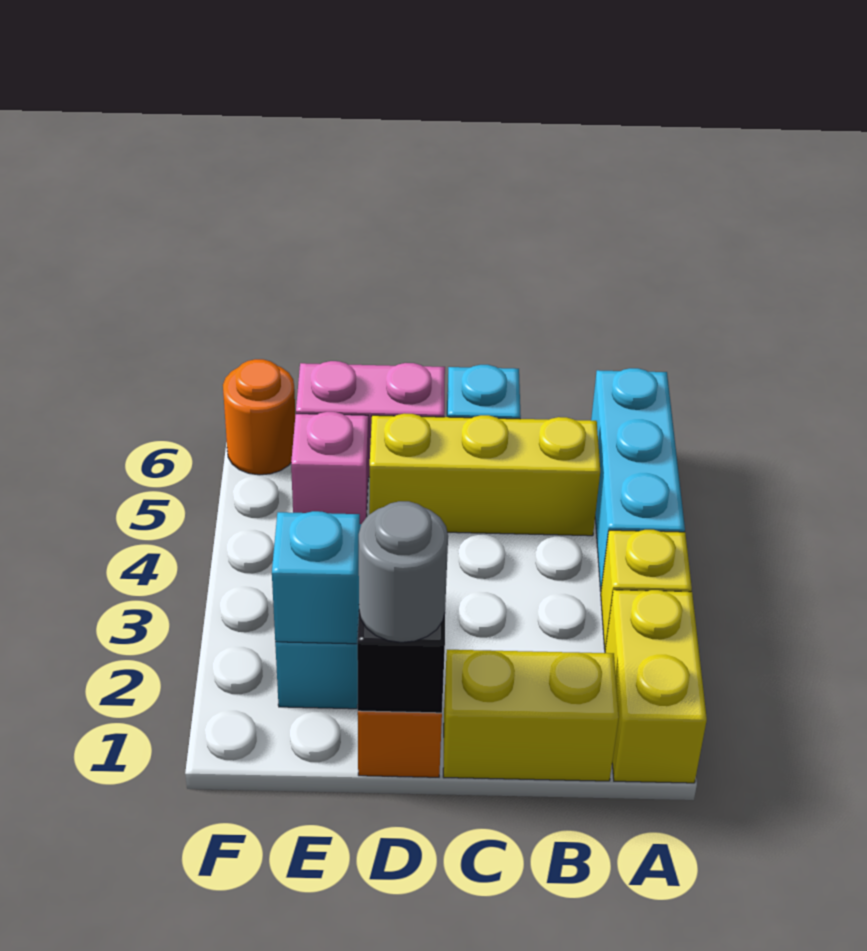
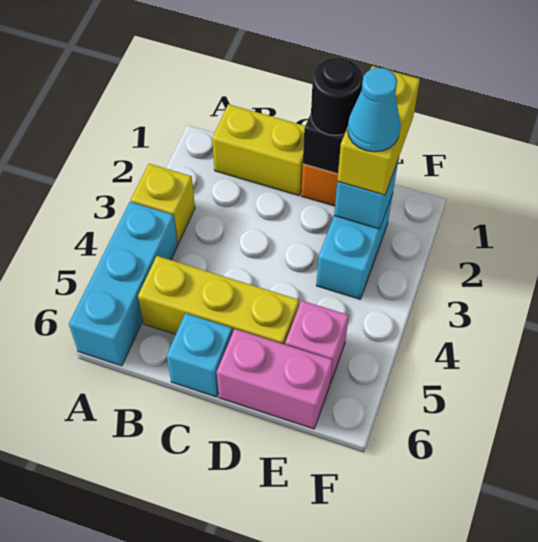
yellow 1x2 brick [605,590,707,783] -> yellow 1x2 brick moved to [337,66,420,195]
grey 1x1 round brick [359,501,448,642] -> black 1x1 round brick [311,58,363,135]
none -> cyan 1x1 cone [348,68,401,152]
orange 1x1 round brick [223,359,295,475] -> none

